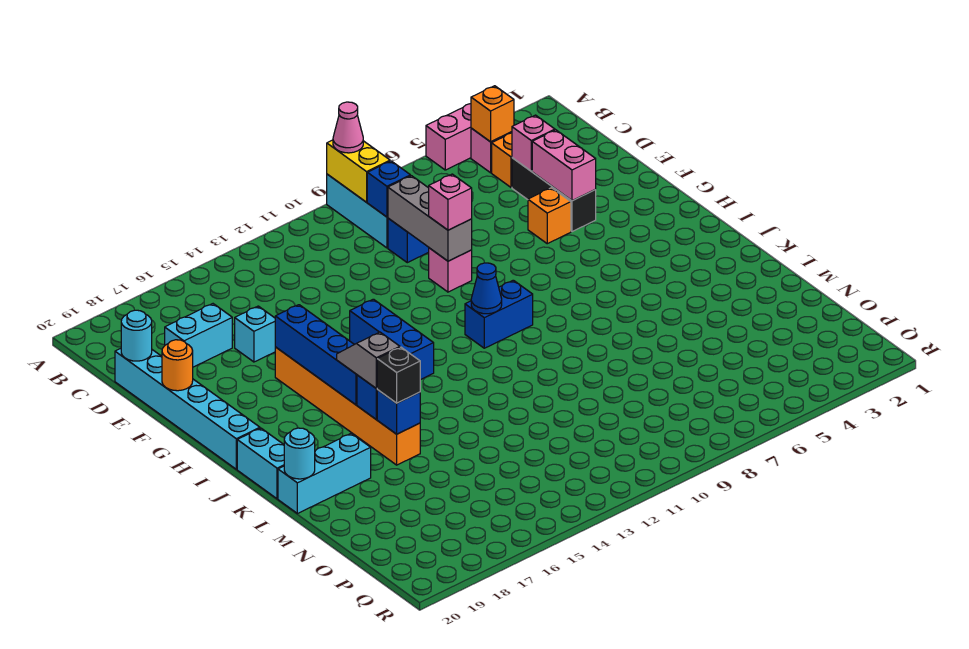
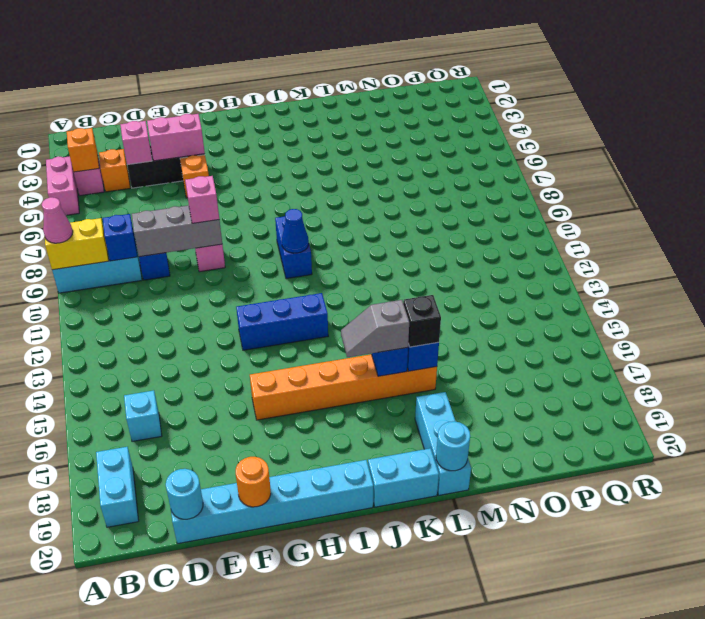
cyan 1x2 brick [165,304,232,367] -> cyan 1x2 brick moved to [96,447,139,527]
cyan 1x1 brick [235,306,275,362] -> cyan 1x1 brick moved to [124,390,162,441]
blue 1x4 brick [275,305,357,405] -> none

